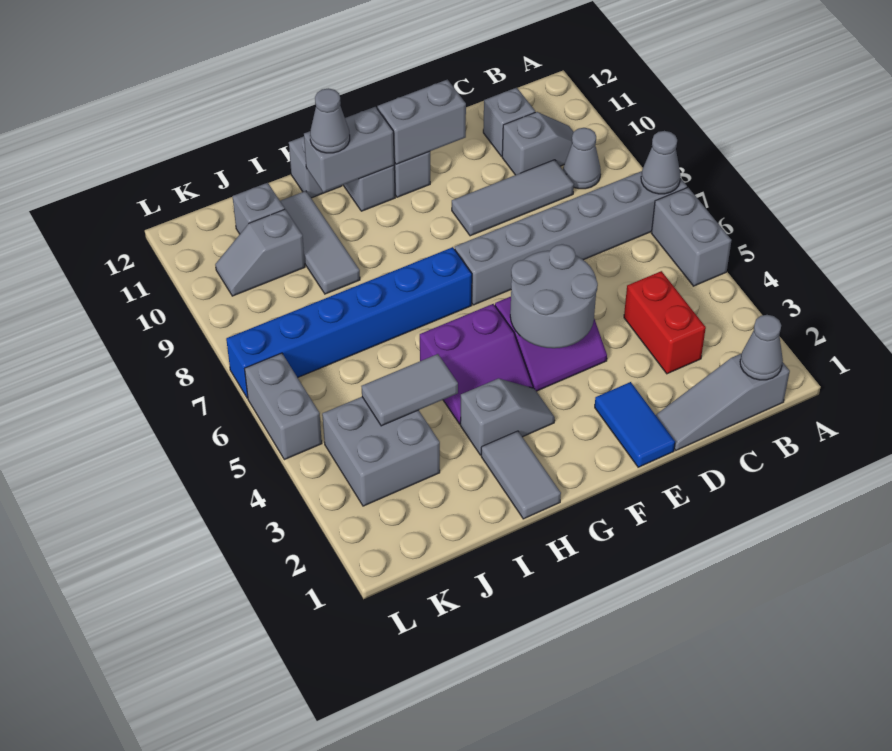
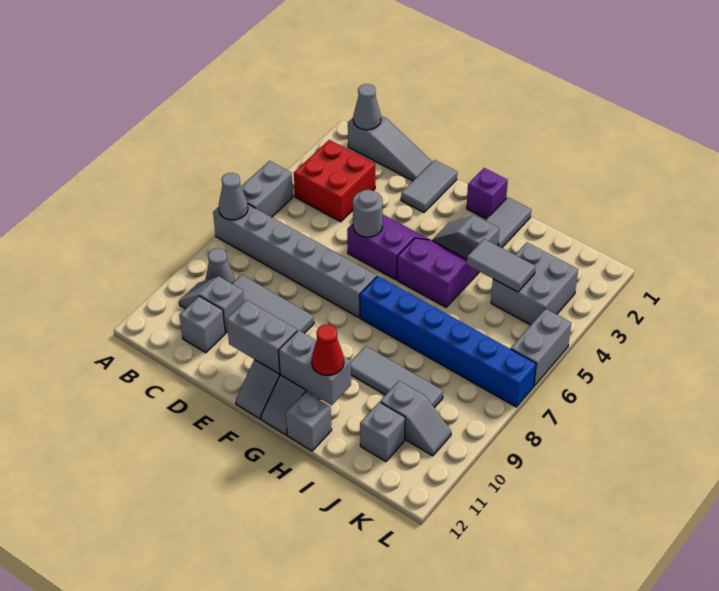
red 1x2 brick [624,271,706,374] -> red 2x2 brick [294,140,375,222]
blue 1x2 tile [595,382,675,467] -> grey 1x2 tile [401,160,457,213]
grey 2x2 round brick [510,244,598,348] -> grey 1x1 round brick [353,190,383,237]
none -> purple 1x1 brick [467,168,508,219]
grey 1x1 cone [310,88,350,153] -> red 1x1 cone [312,324,344,375]
grey 1x3 tile [280,191,360,294] -> grey 1x3 tile turned to [351,346,443,408]

